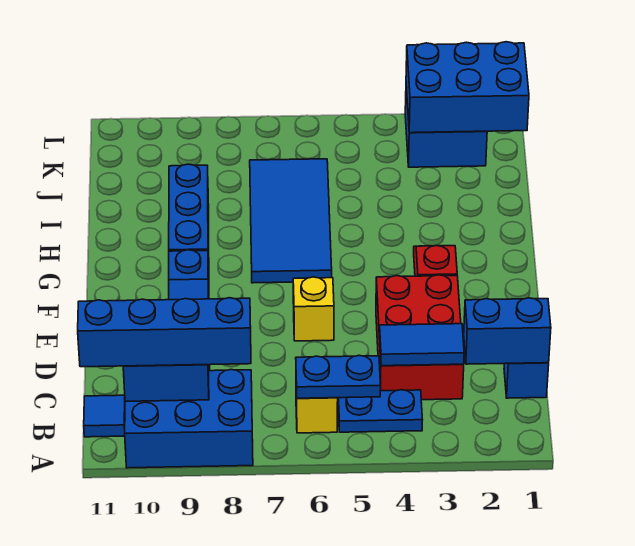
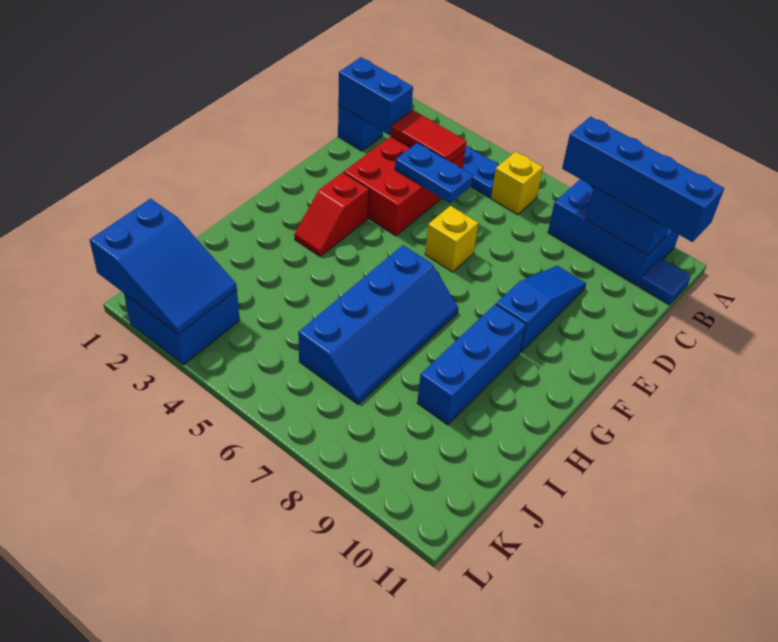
blue 1x2 plate [296,355,381,398] -> blue 1x2 plate moved to [395,143,473,203]
blue 1x2 tile [379,324,464,366] -> red 1x2 tile [391,110,466,162]
blue 2x4 tile [250,159,332,283] -> blue 2x4 slope [298,245,458,404]
blue 2x3 brick [406,42,529,133] -> blue 2x3 slope [90,199,237,334]

